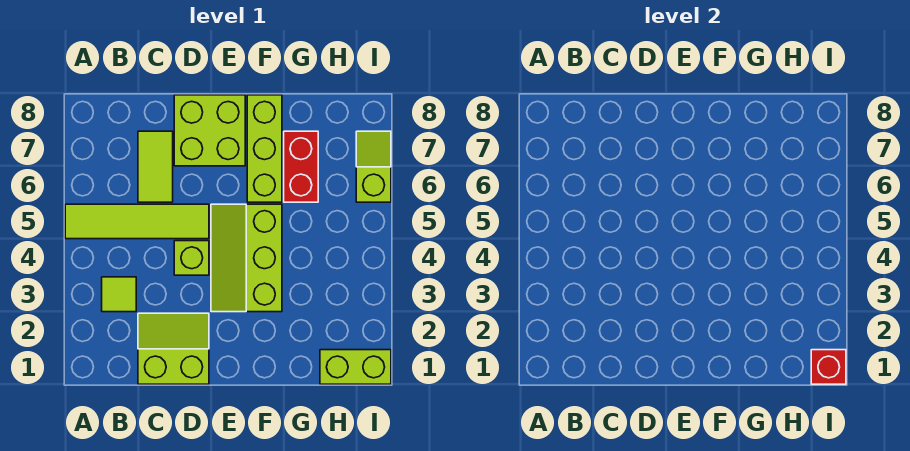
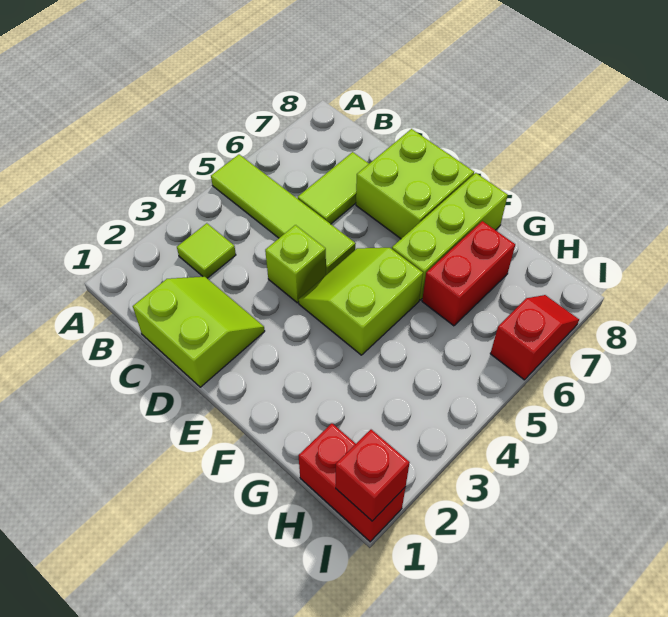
lime 2x3 slope [211,204,282,312] -> lime 2x2 slope [299,248,423,355]
lime 1x2 brick [320,350,391,384] -> red 1x2 brick [298,423,405,542]
lime 1x2 slope [356,131,391,202] -> red 1x2 slope [490,295,579,380]

